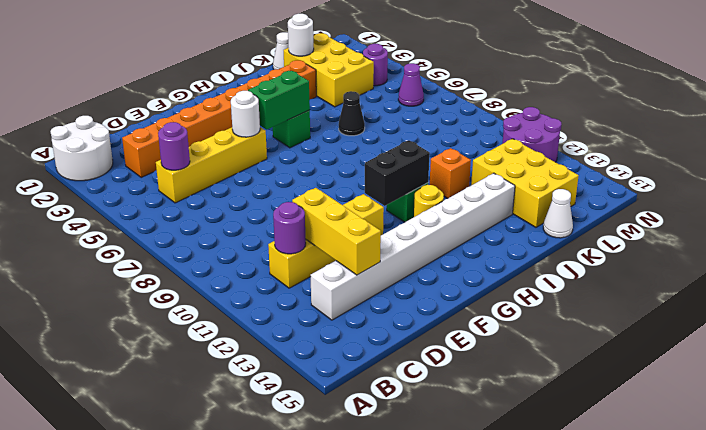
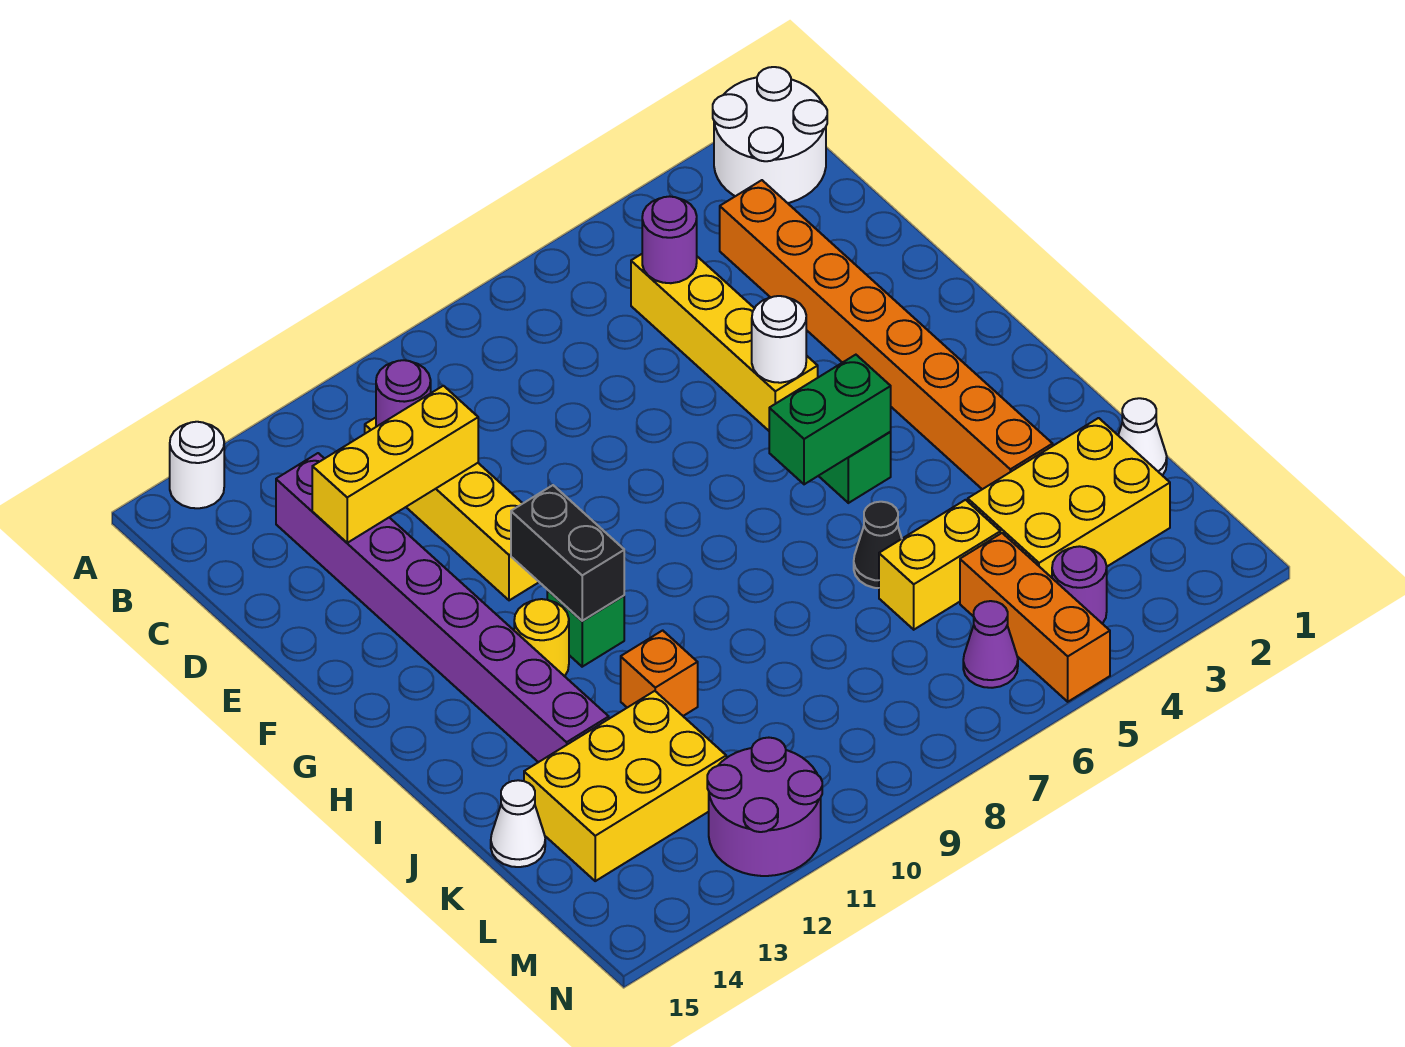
white 1x8 brick [311,173,515,320] -> purple 1x8 brick [276,453,609,762]
green 1x2 brick [248,71,310,129] -> green 1x2 brick turned to [769,355,891,484]
white 1x1 round brick [288,14,314,56] -> white 1x1 round brick moved to [170,422,224,508]
none -> yellow 1x2 brick [879,500,1000,630]
none -> orange 1x3 brick [960,533,1110,702]

